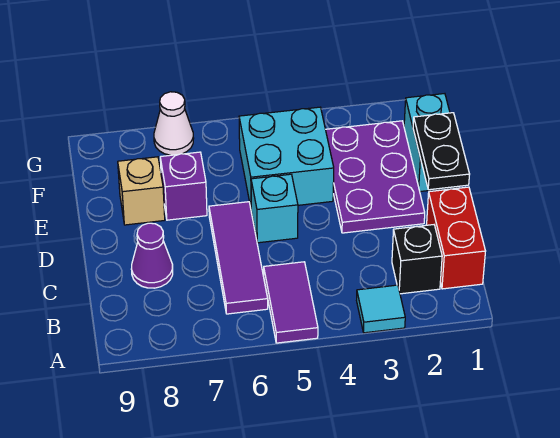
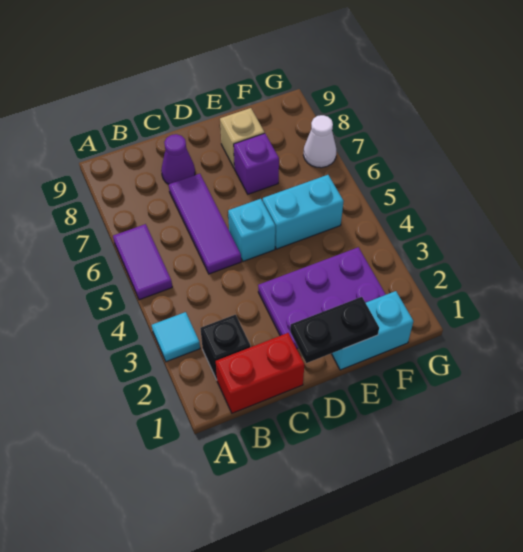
purple 1x2 tile [264,262,318,343] -> purple 1x2 tile turned to [113,224,172,300]
purple 1x3 tile [209,202,268,314] -> purple 1x3 tile turned to [169,174,241,274]
cyan 2x2 brick [239,107,334,207] -> cyan 1x2 brick [263,175,344,249]

